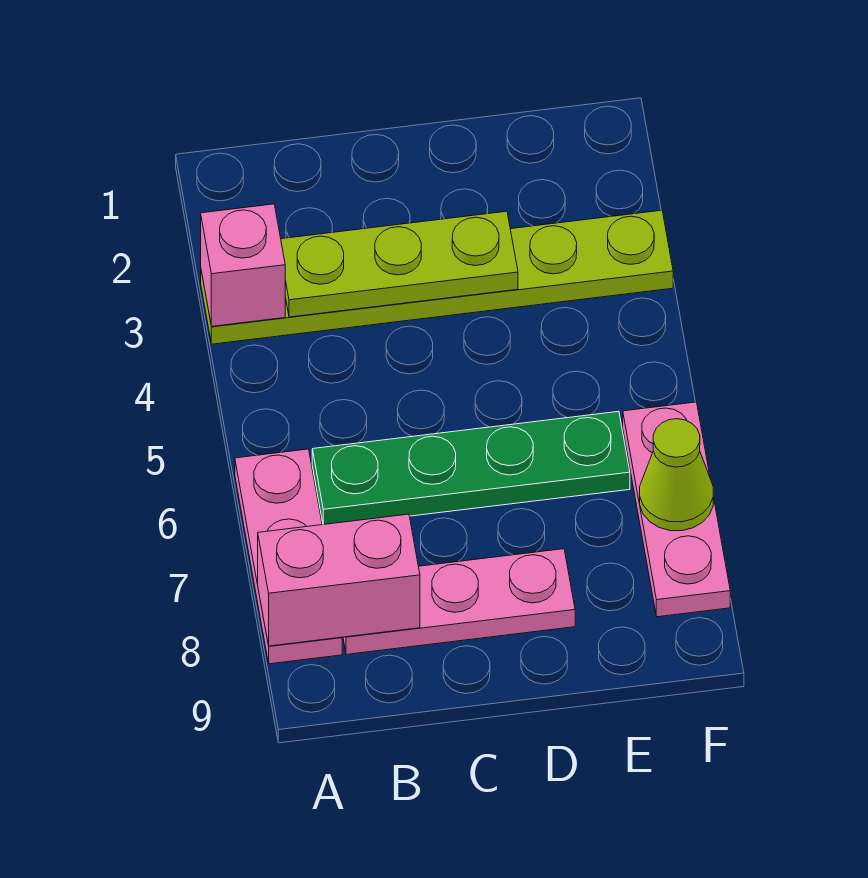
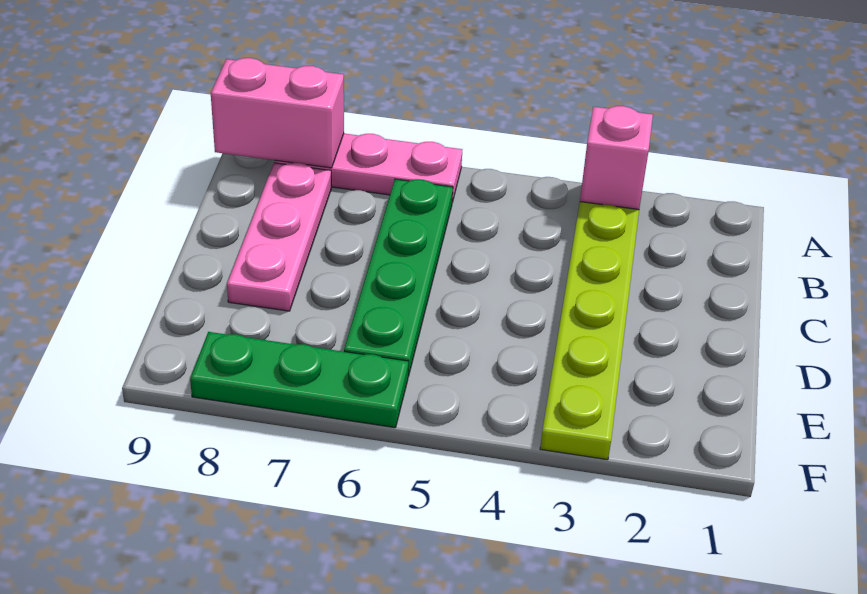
pink 1x2 brick [258,514,420,646] -> pink 1x2 brick turned to [211,58,344,168]
lime 1x3 plate [281,211,518,317] -> none
pink 1x3 plate [623,402,730,617] -> green 1x3 plate [190,332,408,428]
lime 1x1 cone [640,419,713,531] -> none

